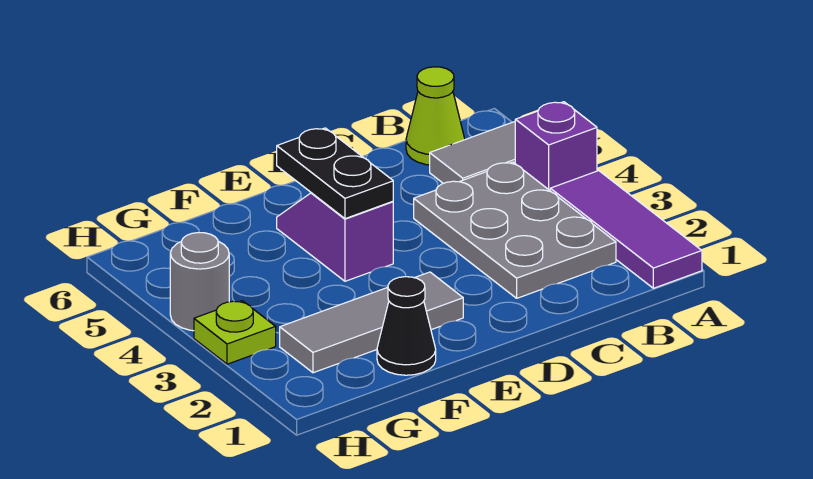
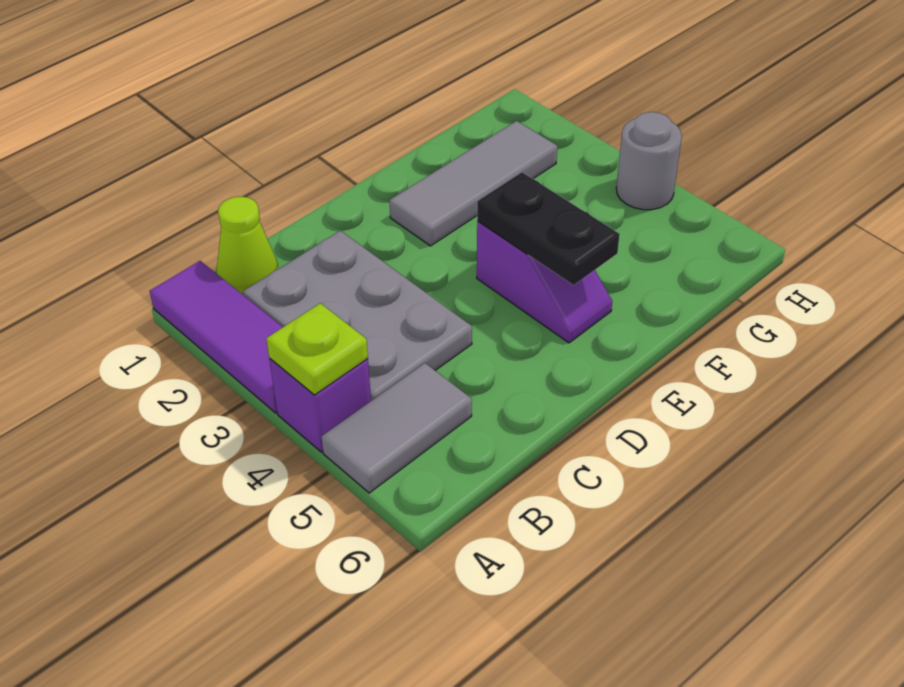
lime 1x1 cone [406,67,465,165] -> lime 1x1 cone moved to [217,197,278,295]
black 1x1 cone [377,277,436,375] -> none
lime 1x1 plate [194,301,276,364] -> lime 1x1 plate moved to [266,303,368,395]

